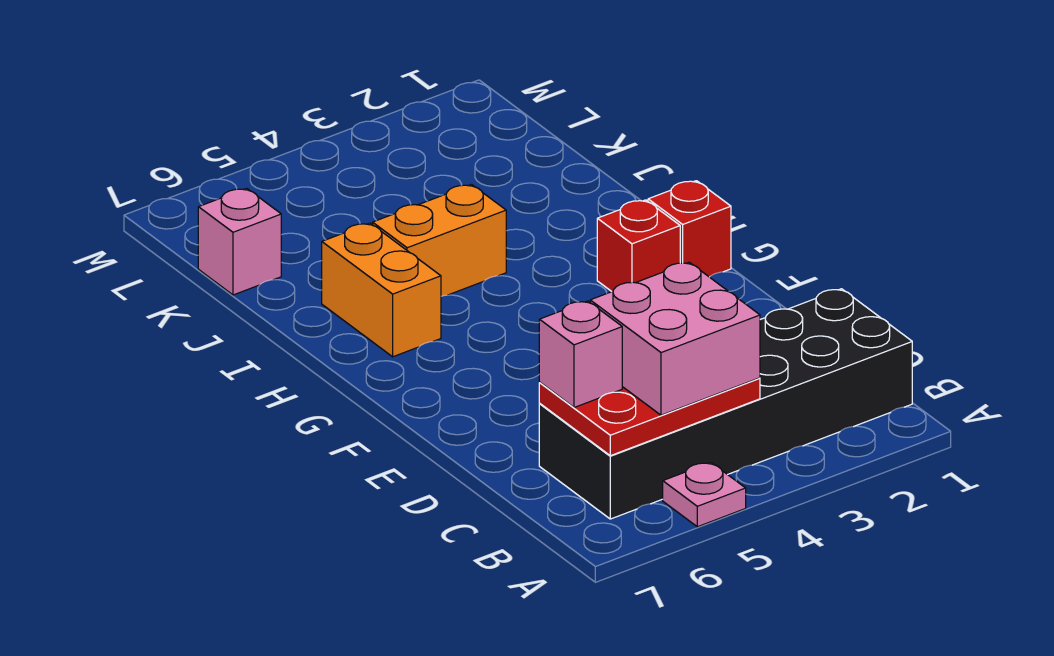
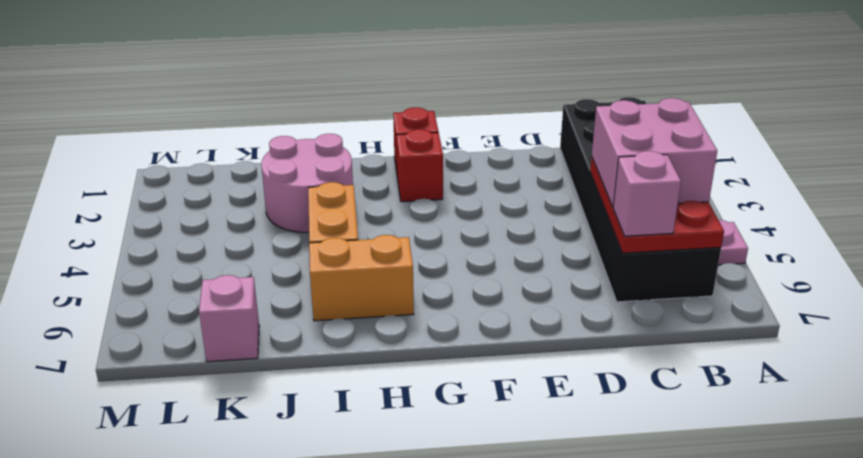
none -> pink 2x2 round brick [261,134,353,233]

